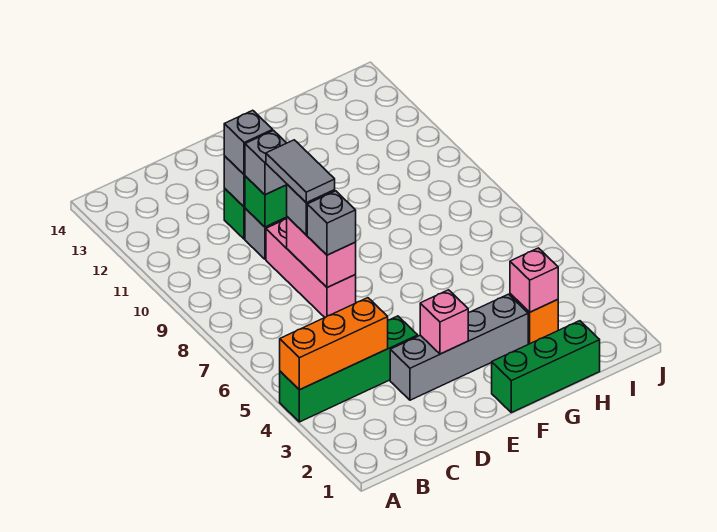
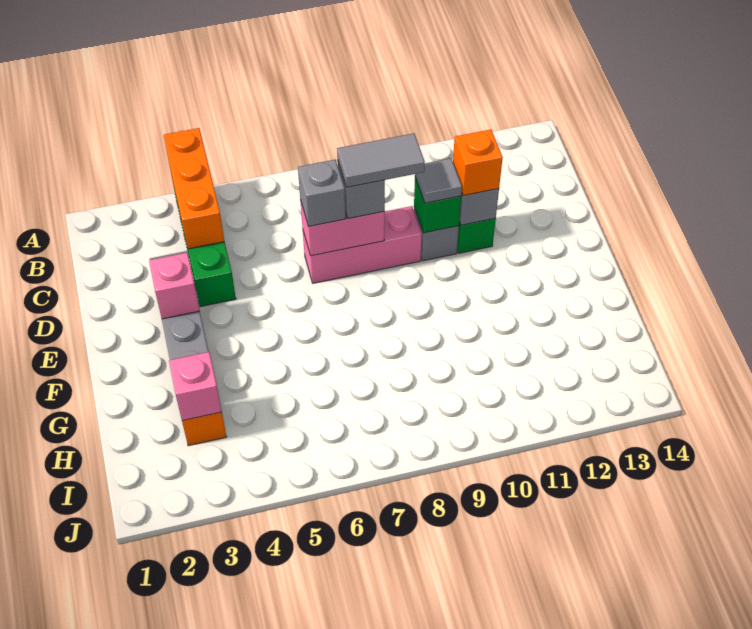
grey 1x1 brick [245,131,287,195] -> grey 1x1 tile [415,158,462,203]
grey 1x1 brick [224,110,273,175] -> orange 1x1 brick [453,130,503,196]
green 1x3 brick [492,321,600,413] -> none

